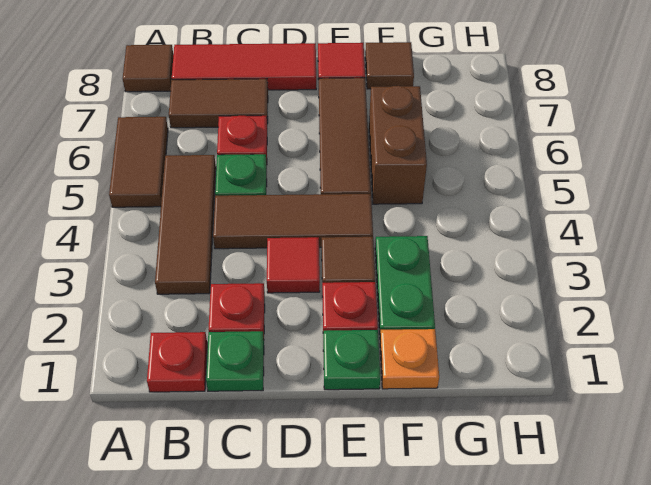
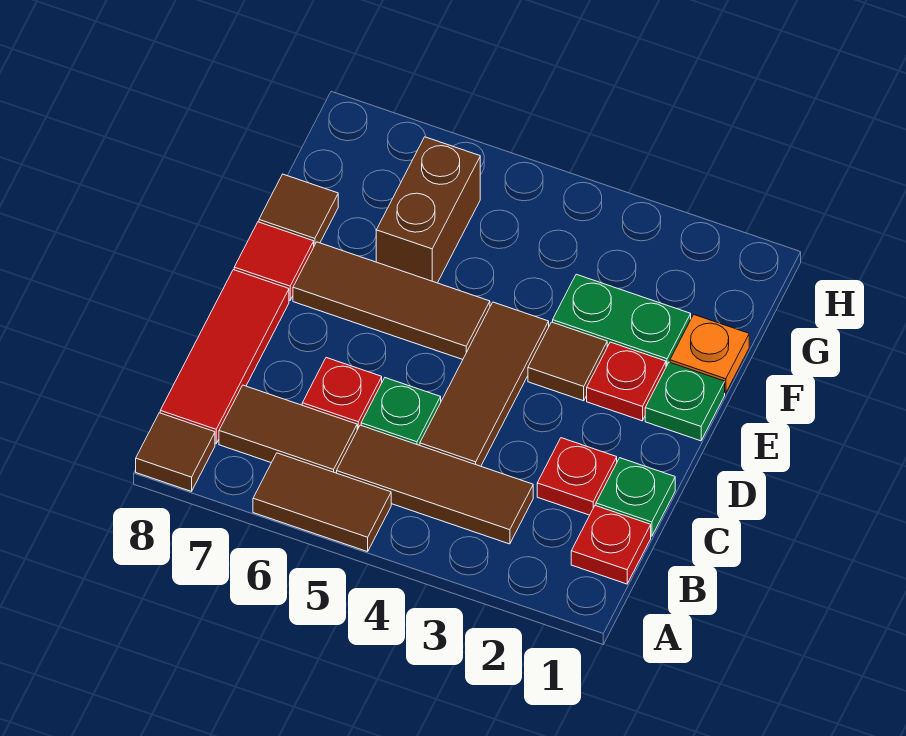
brown 1x2 tile [169,79,268,128] -> brown 1x2 tile turned to [219,385,357,473]
red 1x1 tile [267,237,320,293] -> none
brown 1x2 brick [369,86,427,204] -> brown 1x2 brick turned to [376,137,480,283]

